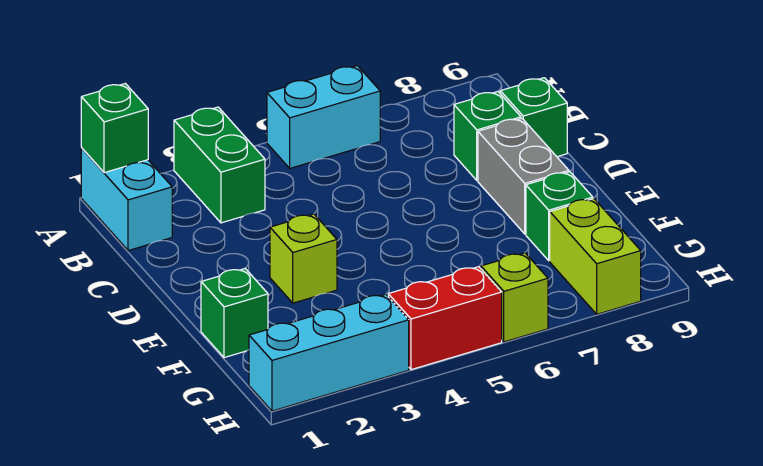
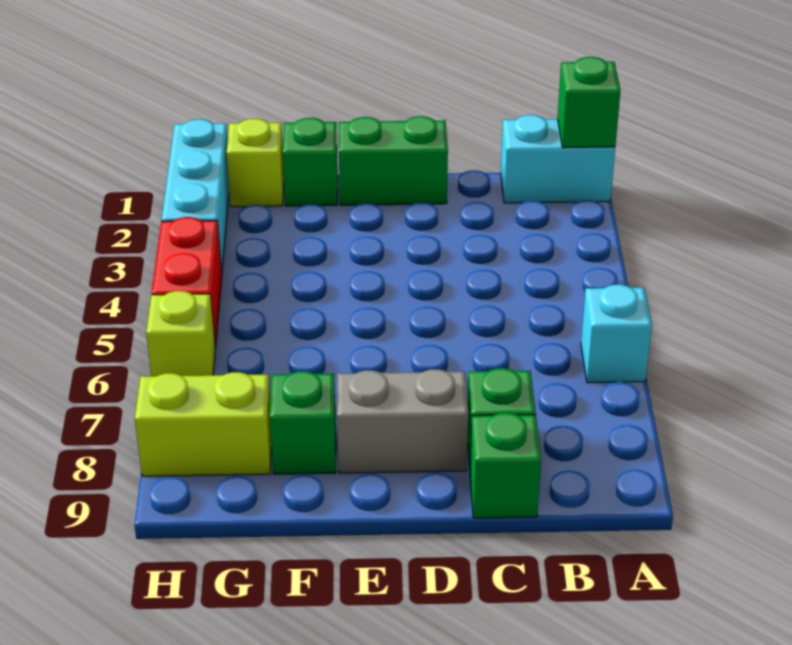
green 1x2 brick [174,107,265,223] -> green 1x2 brick moved to [339,116,448,205]
cyan 1x2 brick [267,66,380,168] -> cyan 1x1 brick [581,284,652,383]
lime 1x1 brick [270,214,337,303] -> lime 1x1 brick moved to [227,119,284,207]

